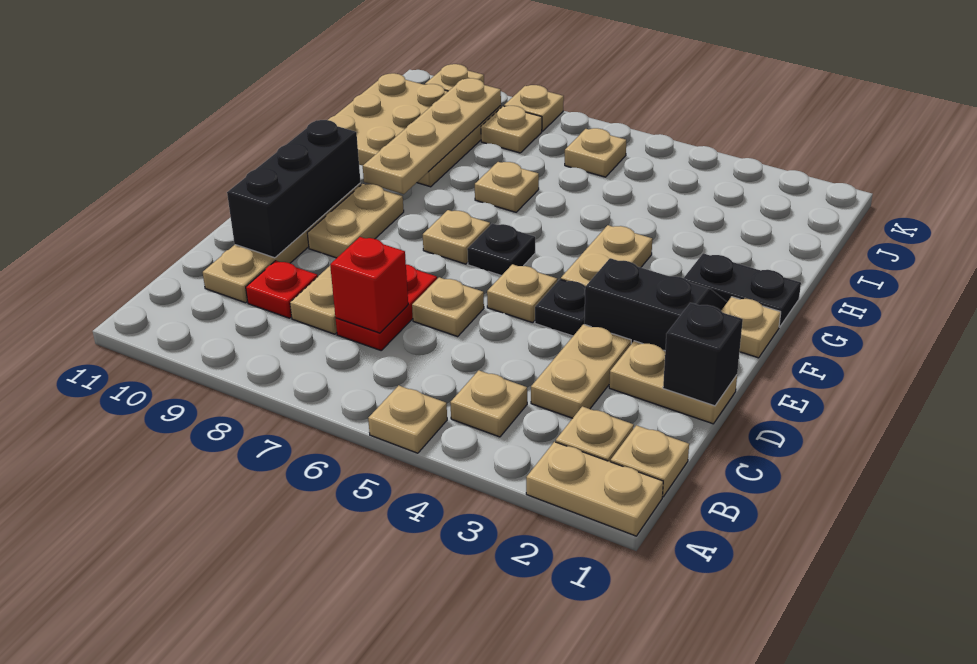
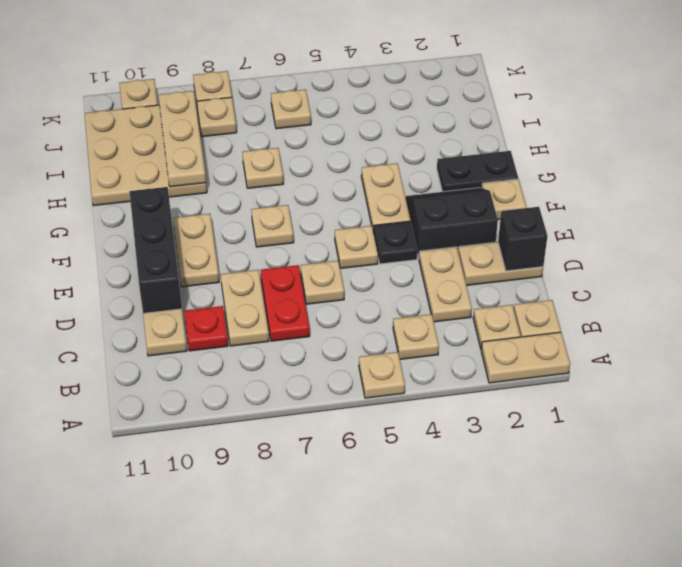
red 1x1 brick [330,237,408,333] -> none
black 1x1 plate [467,223,535,276] -> none
tan 1x4 plate [363,78,501,194] -> tan 1x3 plate [158,91,206,187]

